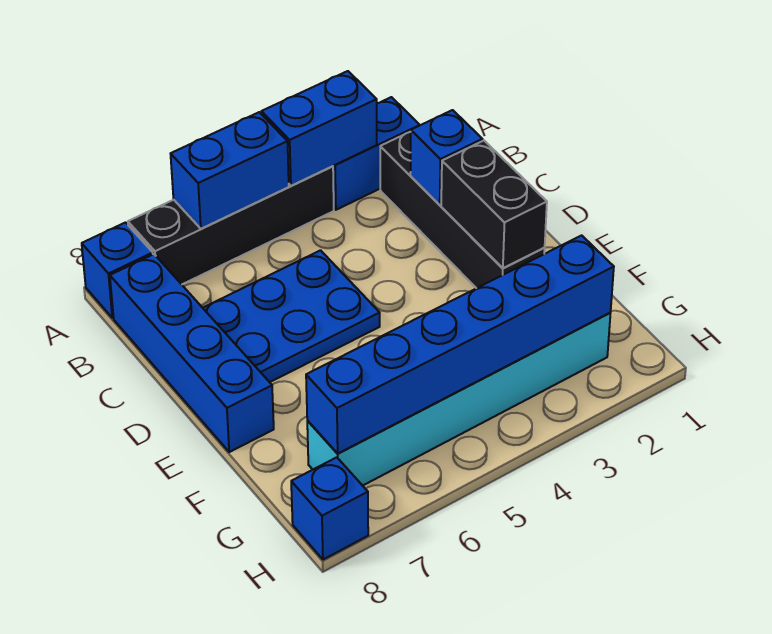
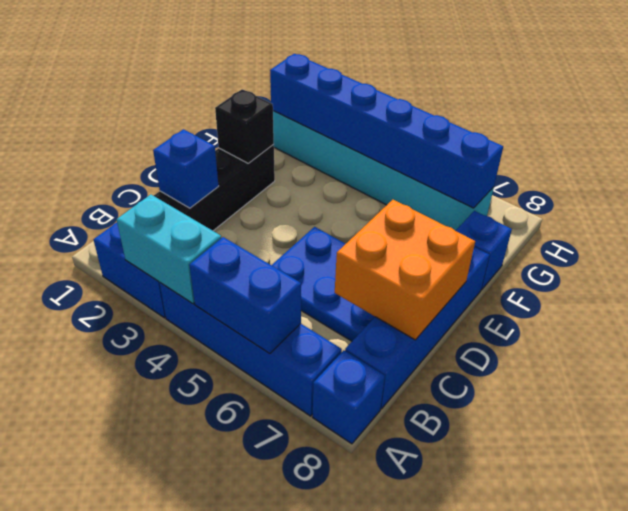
blue 1x2 brick [261,71,377,186] -> cyan 1x2 brick [117,194,221,304]
black 1x4 brick [128,166,334,284] -> blue 1x4 brick [160,283,342,416]
none -> orange 2x2 brick [335,200,475,340]
black 1x2 brick [441,141,547,268] -> black 1x1 brick [215,89,274,163]
blue 1x1 brick [291,457,368,560] -> blue 1x1 brick moved to [456,211,512,290]

